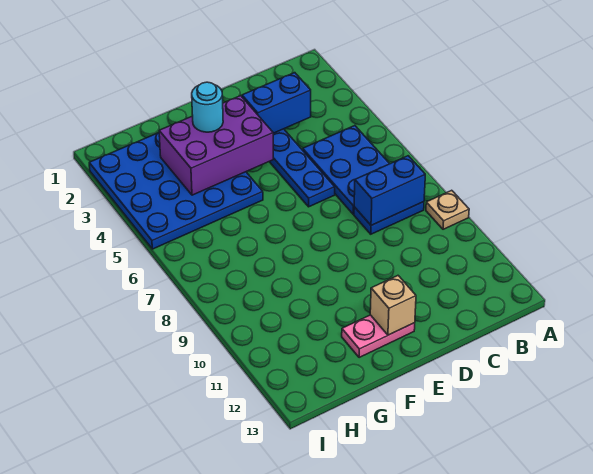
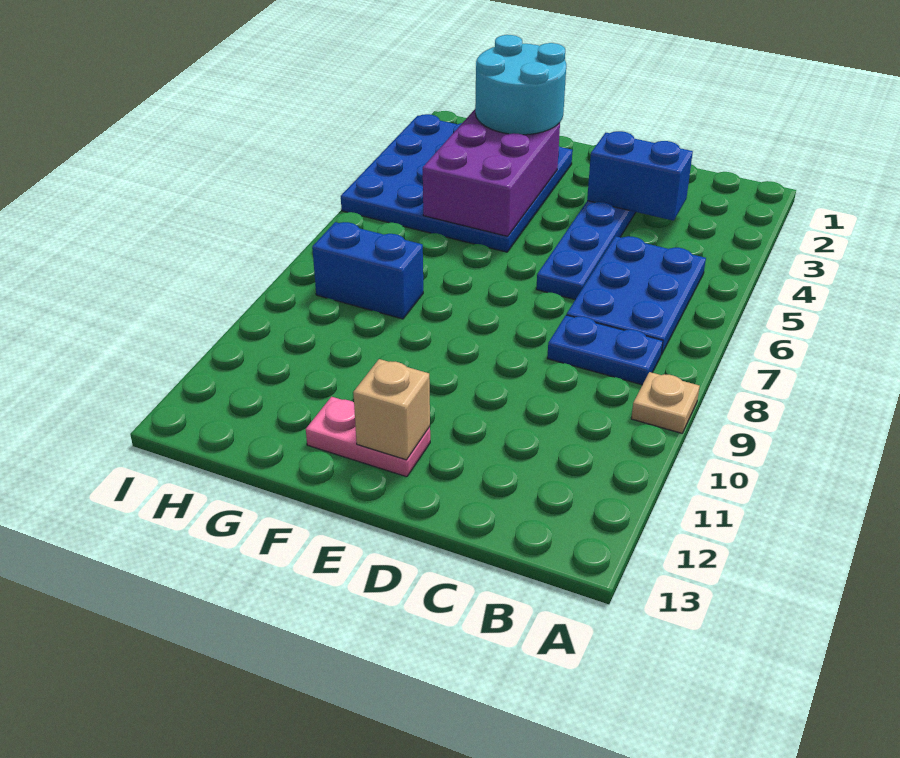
blue 1x2 brick [354,156,425,225] -> blue 1x2 brick moved to [312,222,423,319]
purple 2x3 brick [159,96,273,195] -> purple 2x3 brick turned to [423,110,560,236]
cyan 1x1 round brick [192,82,223,132] -> cyan 2x2 round brick [475,35,566,135]

